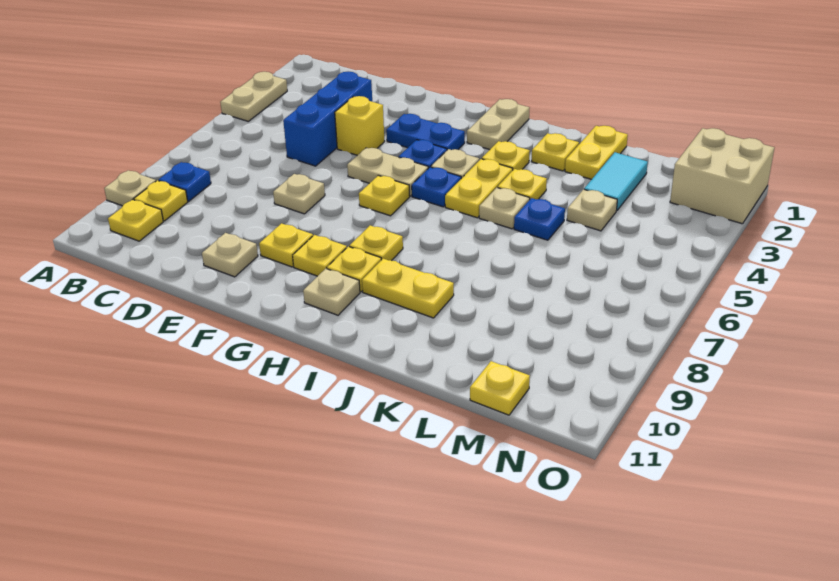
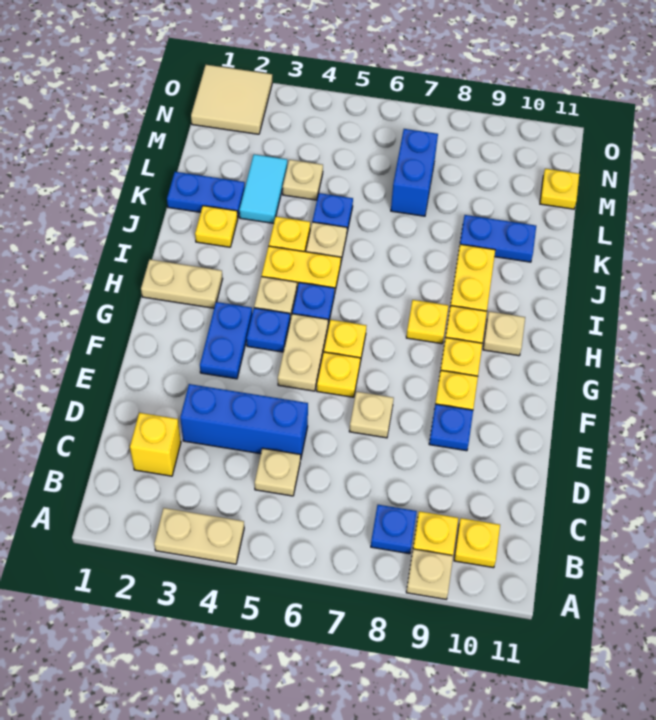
yellow 1x1 brick [335,96,385,155] -> yellow 1x1 brick moved to [130,413,181,476]
none -> blue 1x1 plate [429,404,473,451]
tan 1x1 plate [202,233,258,277] -> tan 1x1 plate moved to [255,448,301,496]
yellow 1x1 plate [482,141,530,170] -> yellow 1x1 plate moved to [317,352,360,397]
yellow 1x2 plate [565,126,628,179] -> blue 1x2 plate [167,172,245,216]
none -> blue 1x2 plate [460,215,536,262]
cyan 1x2 tile [584,152,648,211] -> cyan 1x2 tile turned to [239,154,287,223]
none -> blue 1x2 brick [391,129,438,216]
tan 2x2 brick [670,128,774,224] -> tan 2x2 tile [191,65,272,134]

